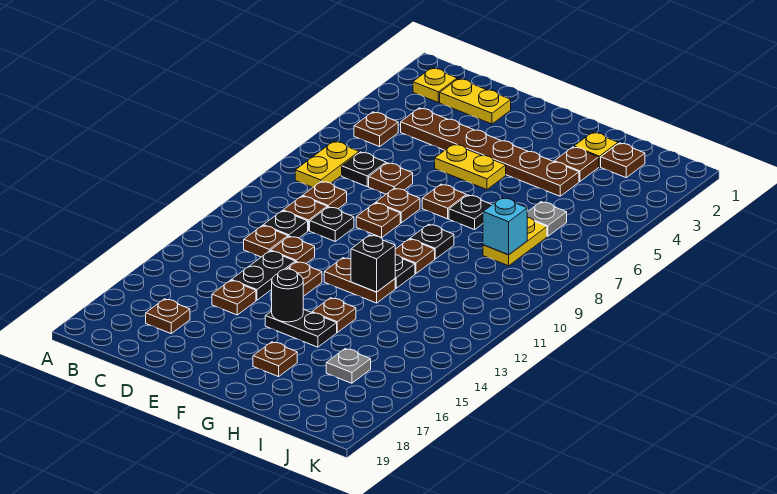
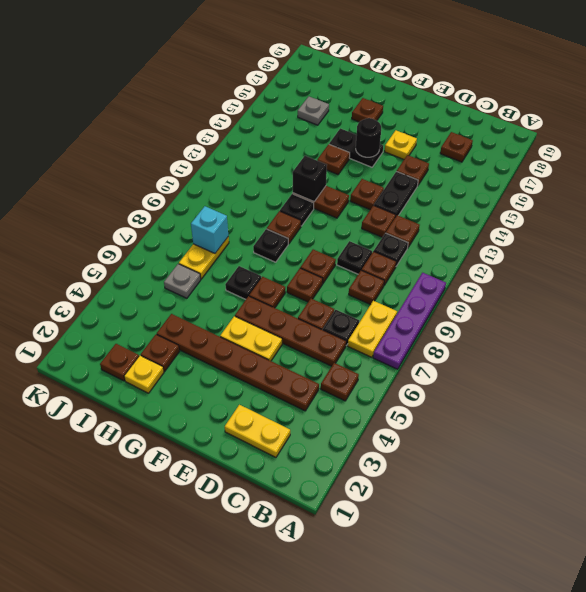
none -> purple 1x4 plate [373,273,446,369]
yellow 1x1 plate [413,68,457,102] -> yellow 1x1 plate moved to [385,130,417,159]
none -> brown 1x4 plate [235,296,346,366]

